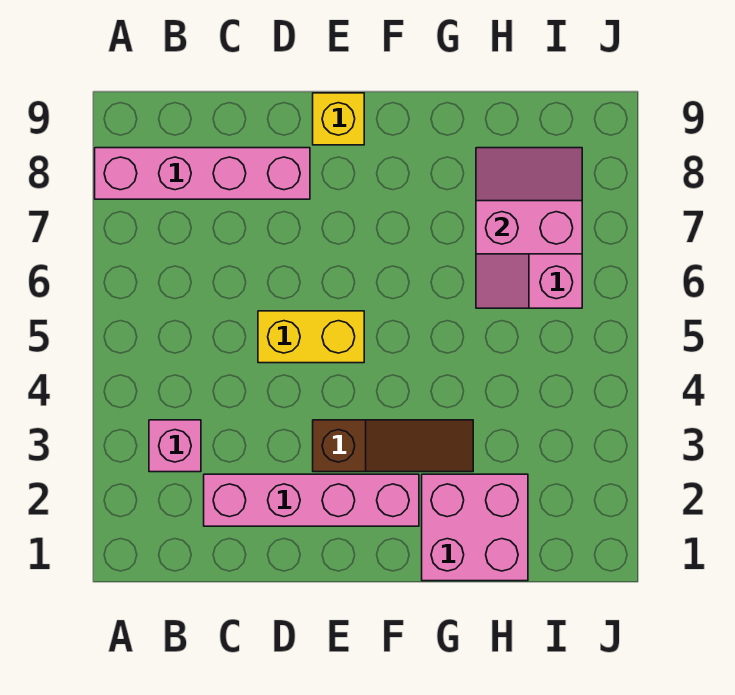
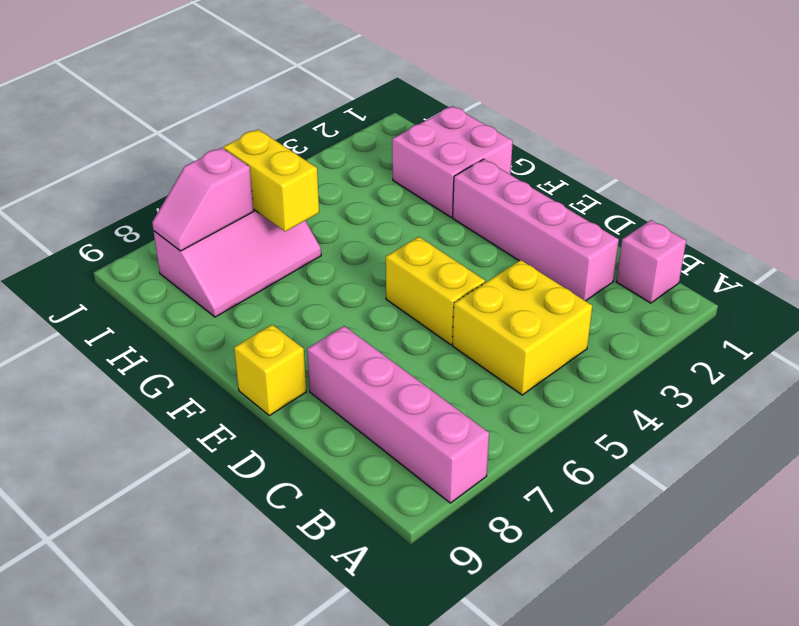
pink 1x1 brick [149,420,201,472] -> pink 1x1 brick moved to [616,220,686,303]
none -> yellow 2x2 brick [453,260,592,395]
brown 1x3 slope [313,420,473,472] -> none
none -> yellow 1x2 brick [224,129,319,231]
pink 2x2 slope [476,148,582,254] -> pink 1x2 slope [152,148,254,251]

